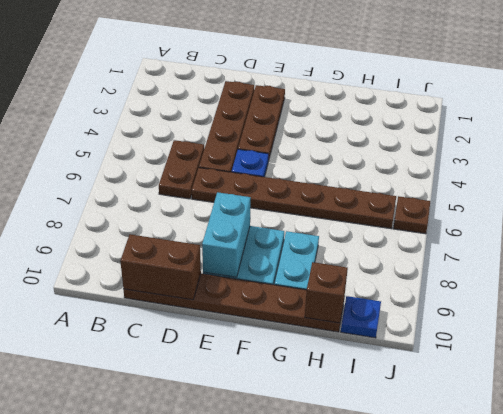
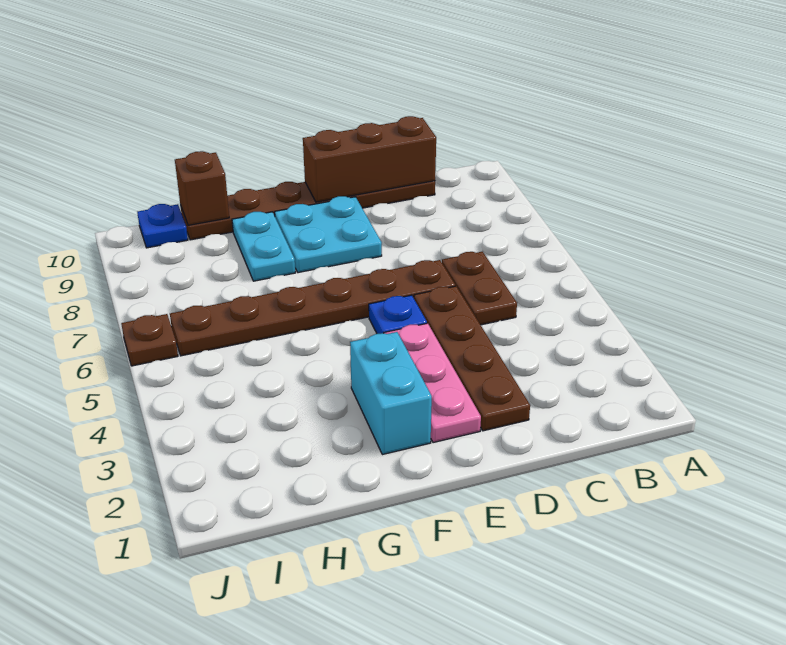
brown 1x2 brick [120,234,201,300] -> brown 1x3 brick [303,116,436,202]
brown 1x3 plate [238,85,285,161] -> pink 1x3 plate [384,323,481,443]
cyan 1x2 brick [202,192,251,277] -> cyan 1x2 brick moved to [350,332,432,455]

